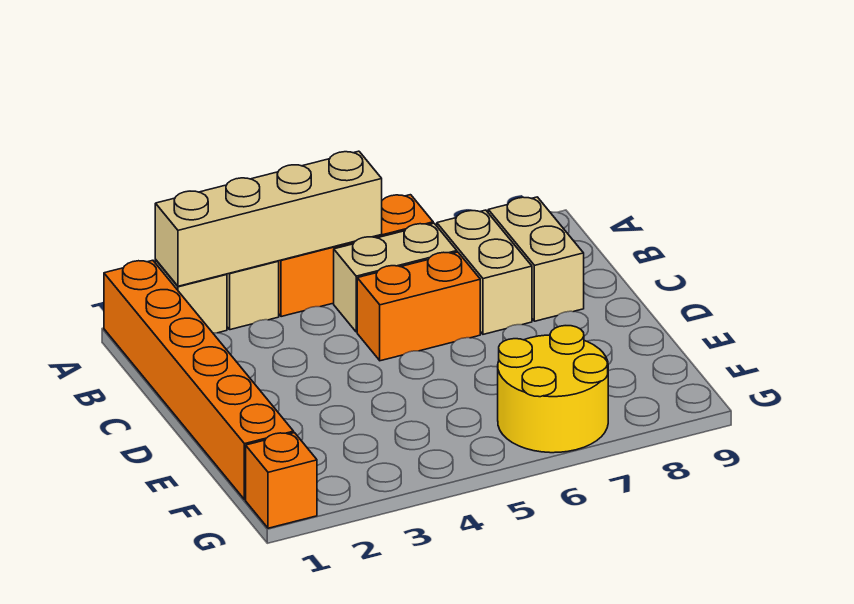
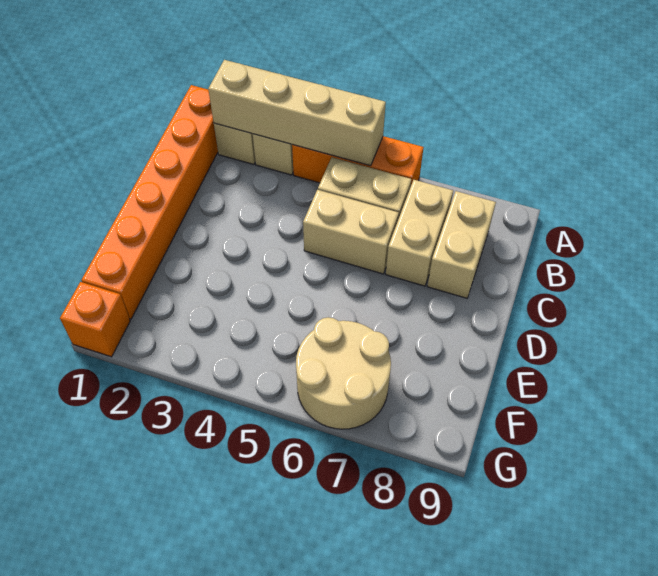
orange 1x2 brick [357,252,480,361] -> tan 1x2 brick [303,190,399,274]
yellow 2x2 round brick [498,326,608,453] -> tan 2x2 round brick [296,317,391,429]

